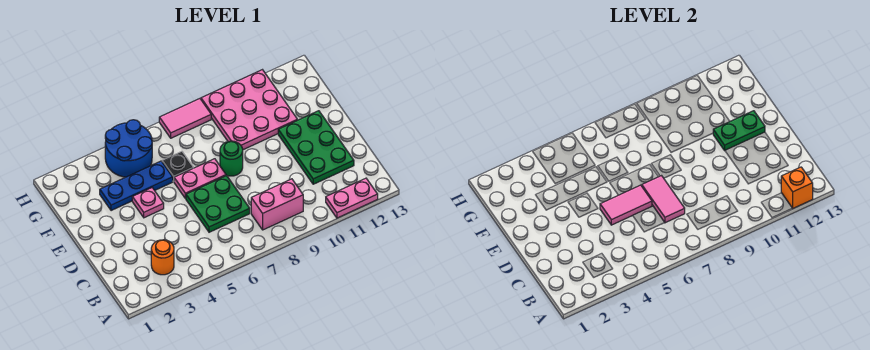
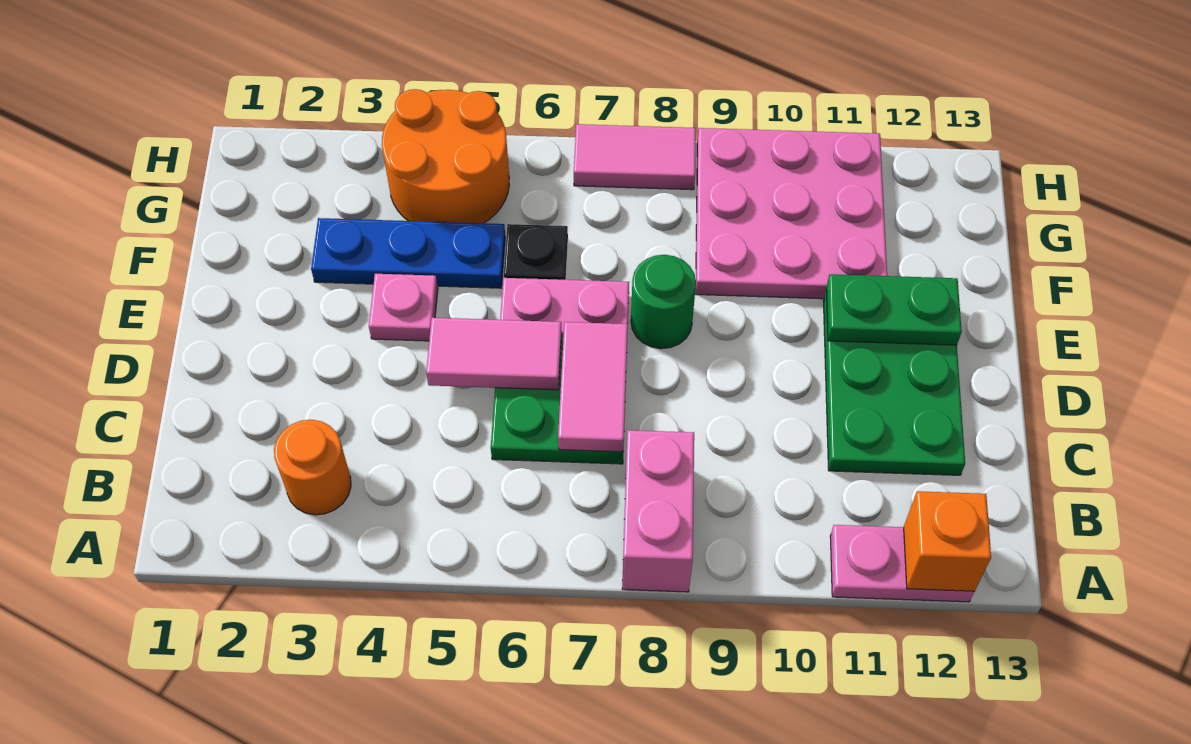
pink 1x2 brick [251,179,303,230] -> pink 1x2 brick turned to [622,430,694,592]
blue 2x2 round brick [105,120,152,177] -> orange 2x2 round brick [382,89,509,223]

